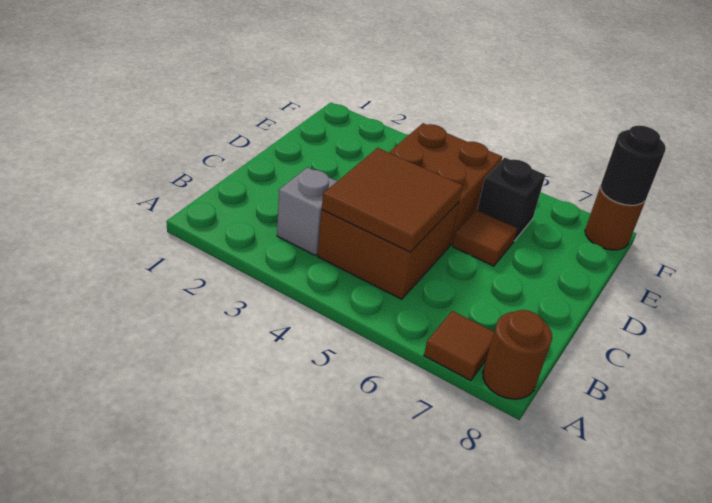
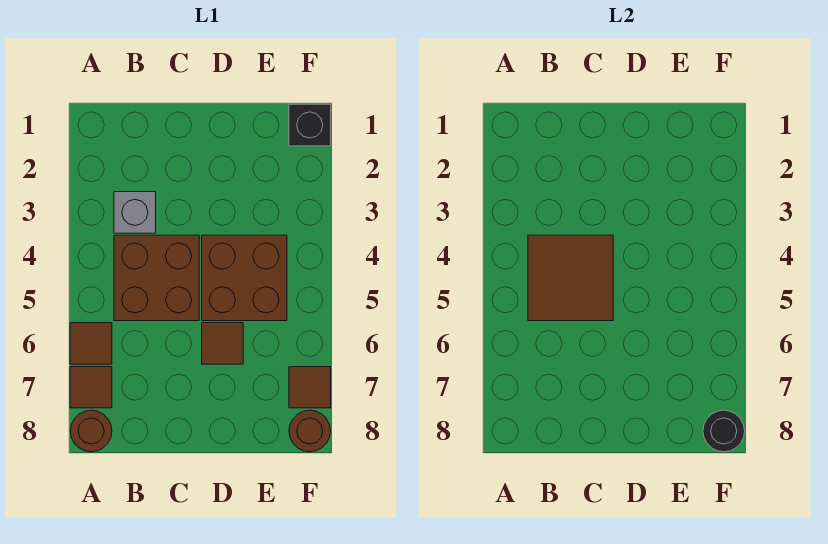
none -> brown 1x1 tile [70,323,112,364]
black 1x1 brick [477,158,545,241] -> black 1x1 brick moved to [289,104,331,146]
none -> brown 1x1 tile [289,367,331,408]

